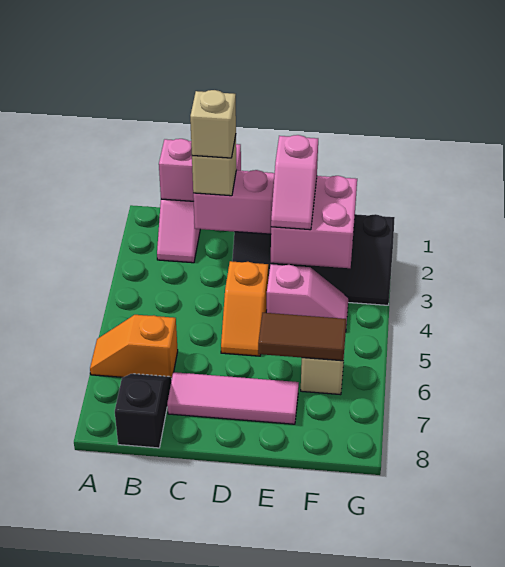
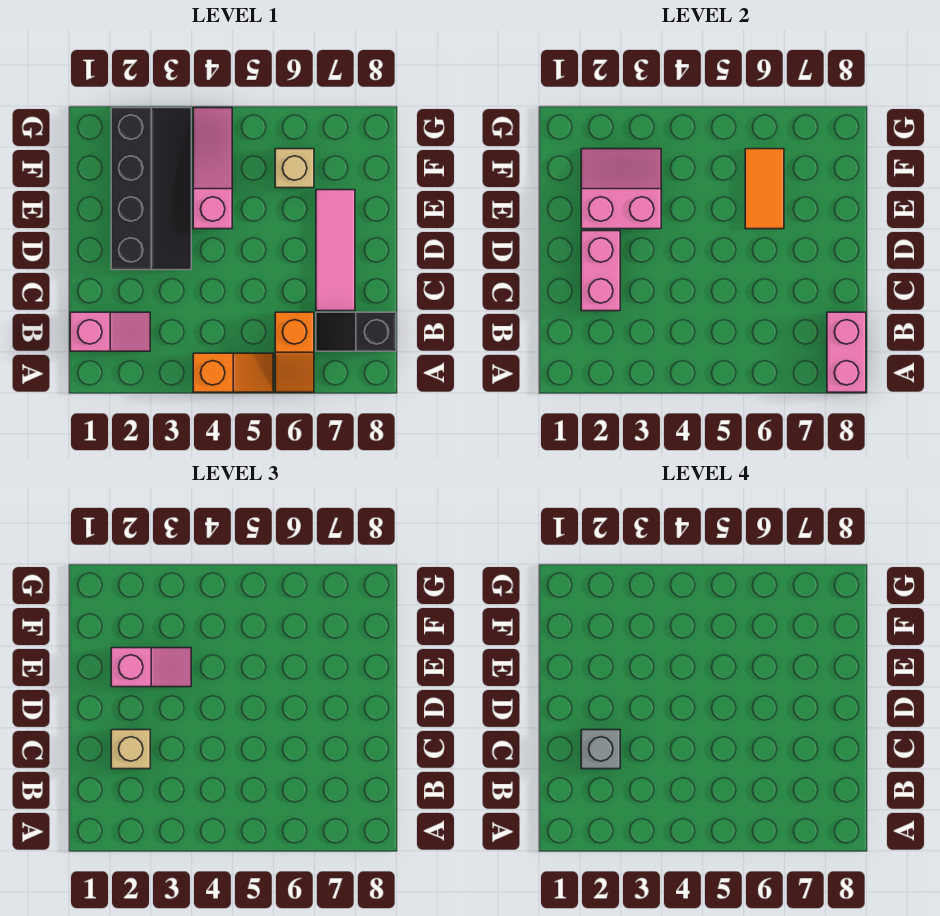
pink 1x2 brick [159,139,241,201] -> pink 1x2 brick moved to [827,312,866,392]
tan 1x1 brick [190,90,236,158] -> grey 1x1 brick [581,730,620,769]
orange 1x2 slope [221,261,268,356] -> orange 1x2 slope moved to [193,353,273,392]
pink 2x2 brick [271,176,357,268] -> pink 2x2 slope [581,149,661,229]
pink 1x2 slope [266,264,349,325] -> pink 1x3 slope [193,108,232,229]
brown 1x2 tile [258,313,346,361] -> orange 1x2 tile [745,149,784,229]

